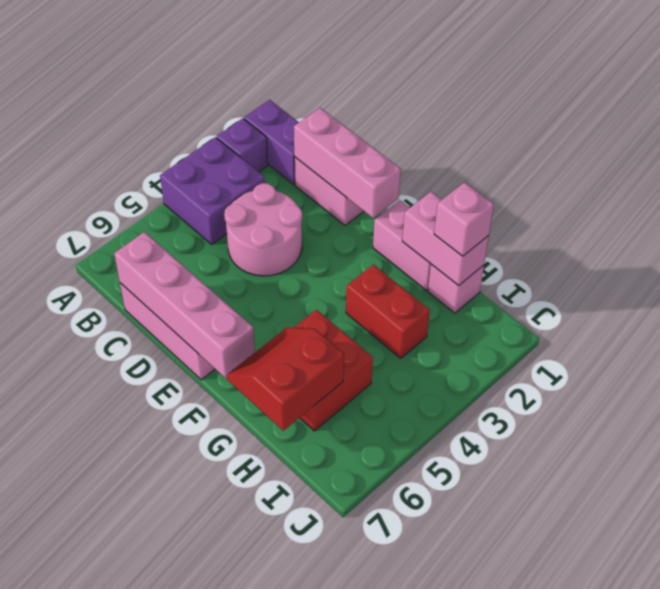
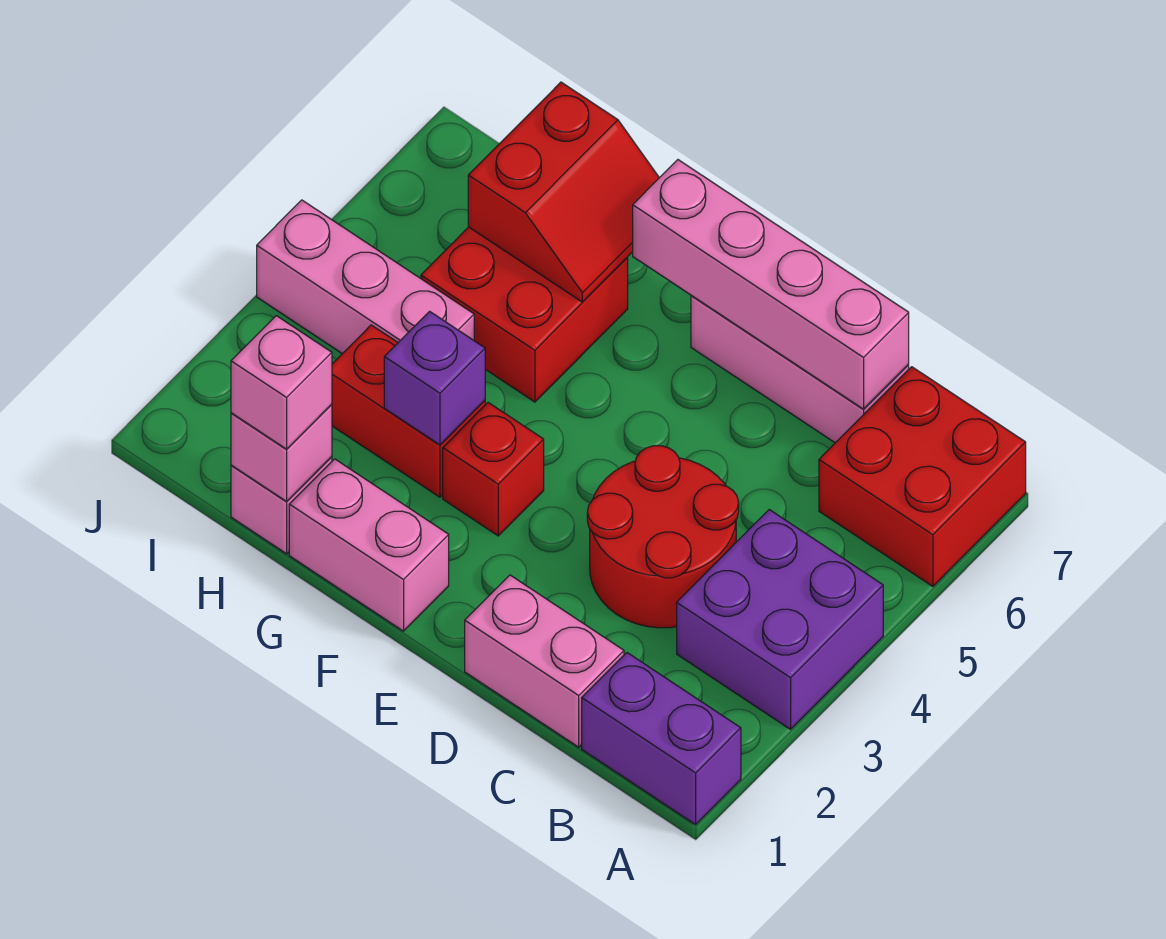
purple 1x1 brick [217,118,268,172] -> purple 1x1 brick moved to [384,311,485,445]
none -> red 2x2 brick [819,367,1026,586]
pink 1x3 brick [294,108,401,218] -> pink 1x3 brick moved to [257,200,474,354]
pink 2x2 round brick [224,183,302,276] -> red 2x2 round brick [587,446,739,628]
none -> red 1x1 brick [443,403,544,536]
pink 1x2 brick [402,192,489,286] -> pink 1x1 brick [231,404,332,501]

